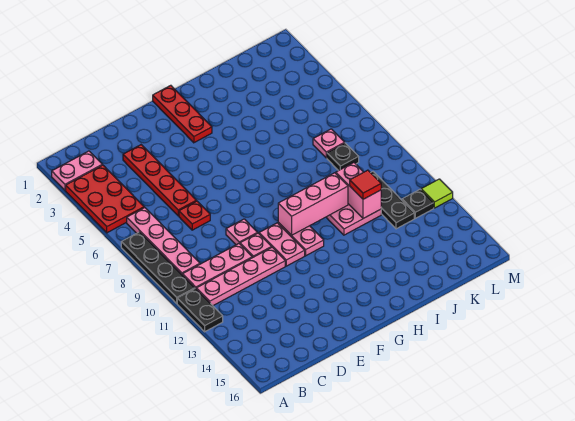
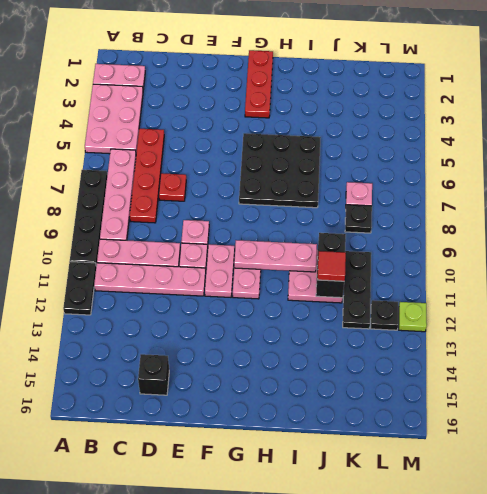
red 2x3 plate [66,165,144,233] -> pink 2x3 plate [85,84,143,154]
red 1x4 plate [123,145,197,216] -> red 1x4 plate moved to [130,129,164,223]
none -> black 1x1 brick [138,354,169,395]
none -> black 3x3 plate [239,133,321,208]
pink 1x3 brick [278,173,348,235] -> pink 1x3 plate [234,240,317,272]
pink 1x2 brick [336,163,381,218] -> black 1x2 brick [316,233,346,298]
lime 1x1 tile [421,179,453,208] -> lime 1x1 plate [399,302,427,332]

